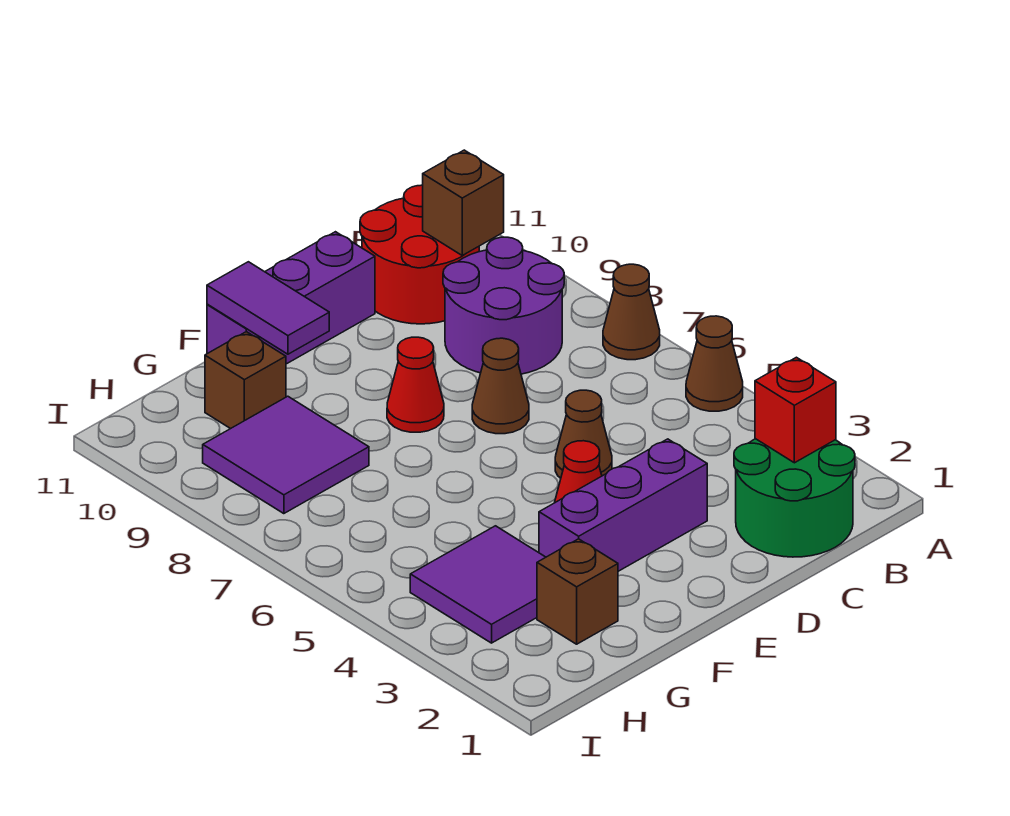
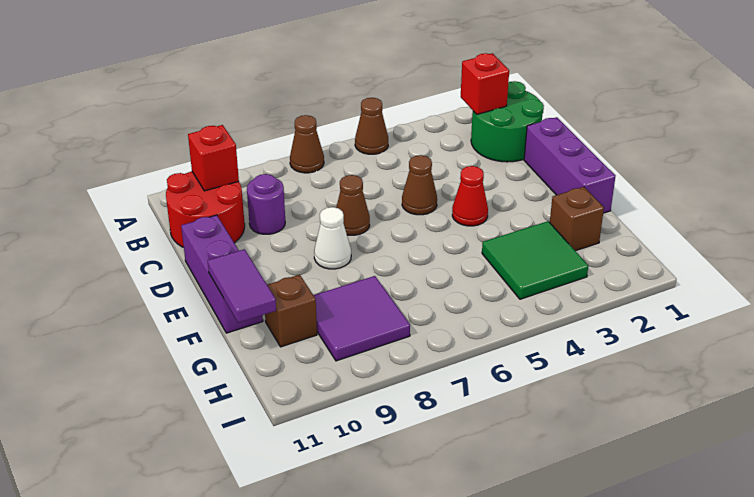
purple 2x2 round brick [443,237,564,374] -> purple 1x1 round brick [247,174,285,234]
brown 1x1 brick [423,150,504,256] -> red 1x1 brick [188,125,239,191]
purple 1x3 brick [539,439,707,571] -> purple 1x3 brick moved to [524,117,615,213]
red 1x1 cone [387,337,444,432] -> white 1x1 cone [314,207,351,269]
purple 1x2 tile [207,262,329,354] -> purple 1x2 tile turned to [208,249,276,323]
purple 2x2 tile [410,526,546,643] -> green 2x2 tile [482,221,588,299]

